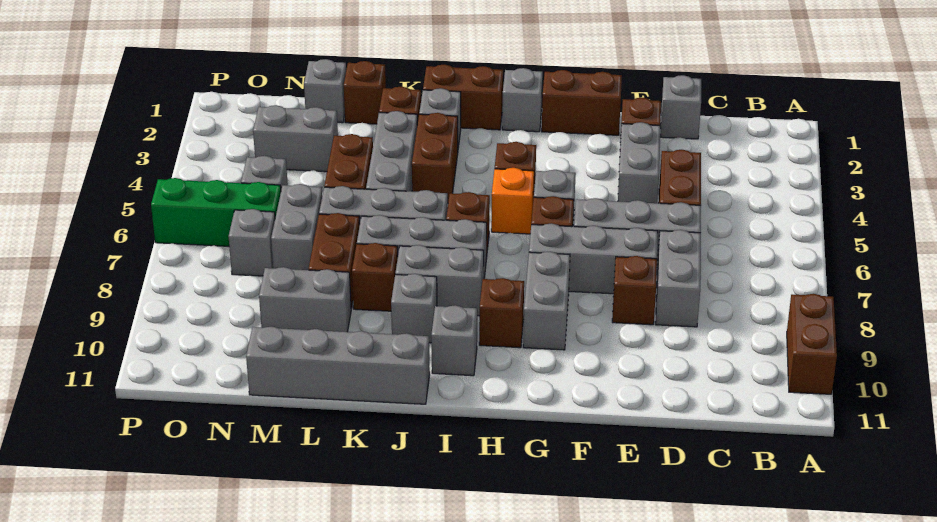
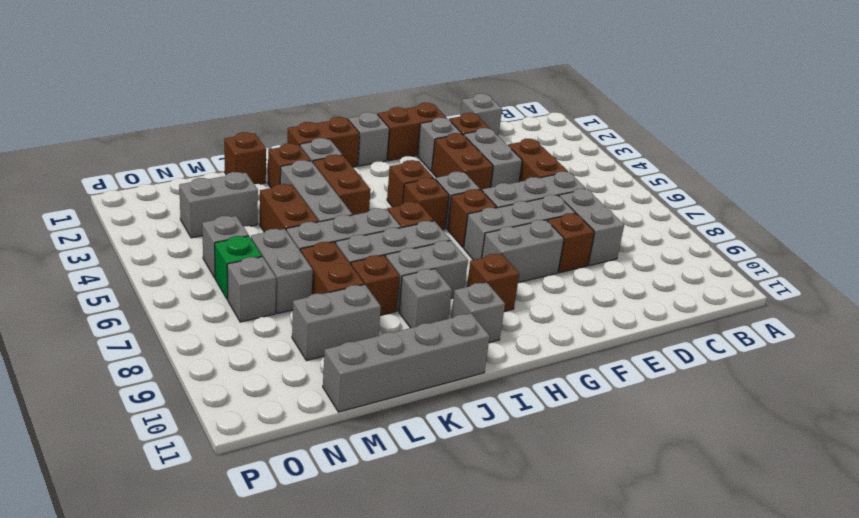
brown 1x2 brick [787,294,837,394] -> brown 1x2 brick moved to [432,133,493,190]
grey 1x2 brick [523,252,570,350] -> grey 1x2 brick turned to [482,220,564,283]
orange 1x1 brick [491,168,534,234] -> brown 1x1 brick [403,177,449,230]
grey 1x1 brick [304,59,346,123] -> grey 1x1 brick moved to [417,118,462,171]
green 1x3 brick [151,178,281,246] -> green 1x1 brick [215,236,262,300]

